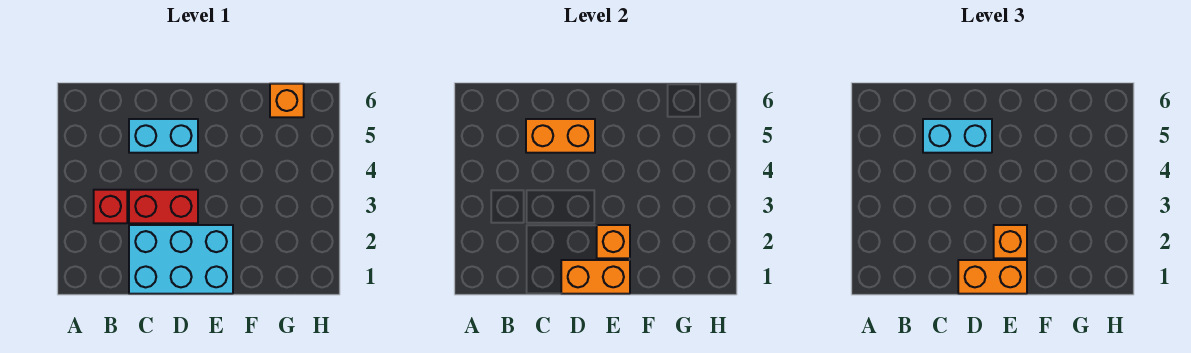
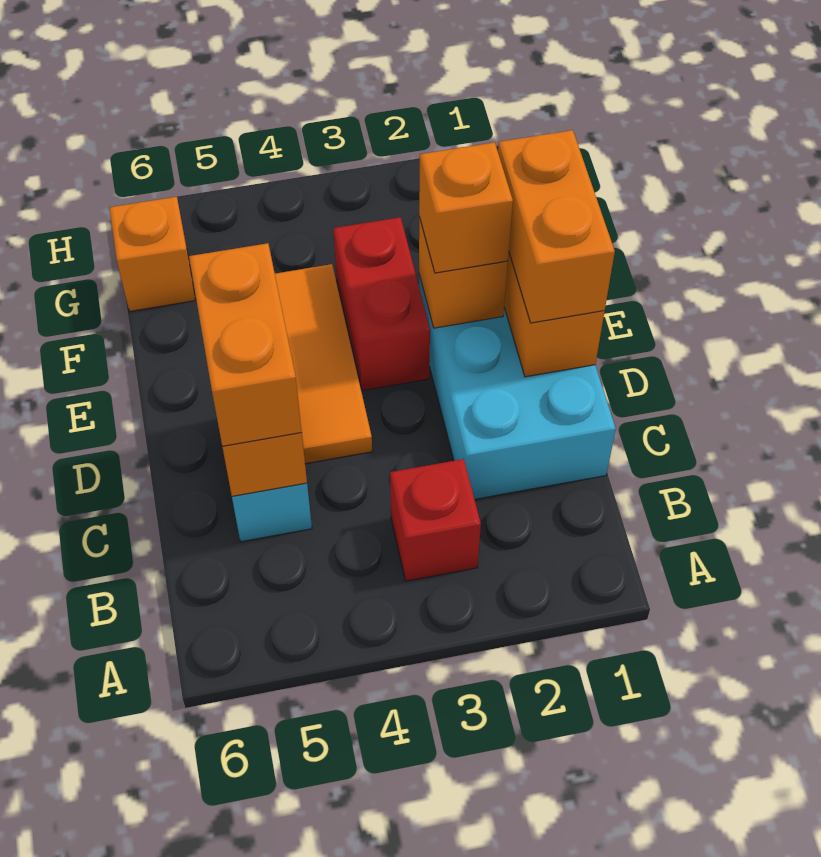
red 1x2 brick [129,190,198,223] -> red 1x2 brick moved to [333,217,430,391]
cyan 1x2 brick [923,119,992,153] -> orange 1x2 brick [189,243,302,446]
none -> orange 1x3 tile [275,264,372,464]

